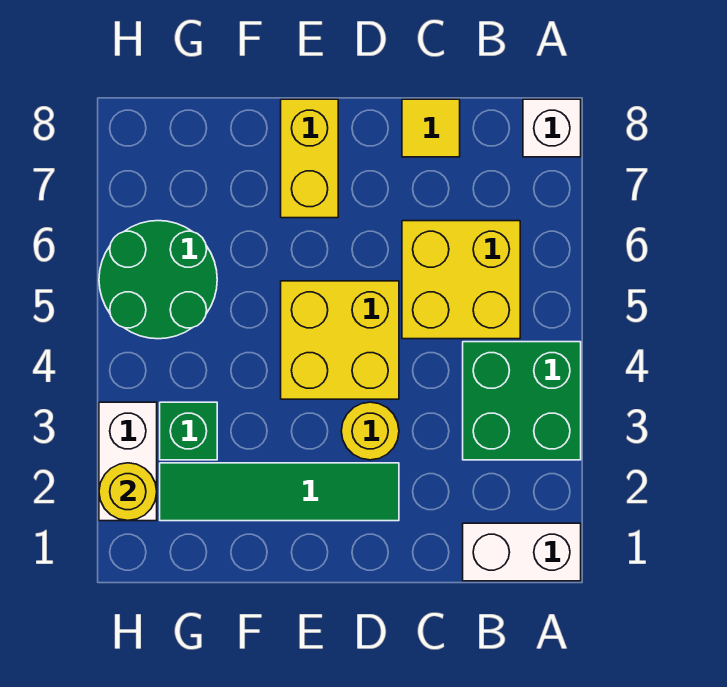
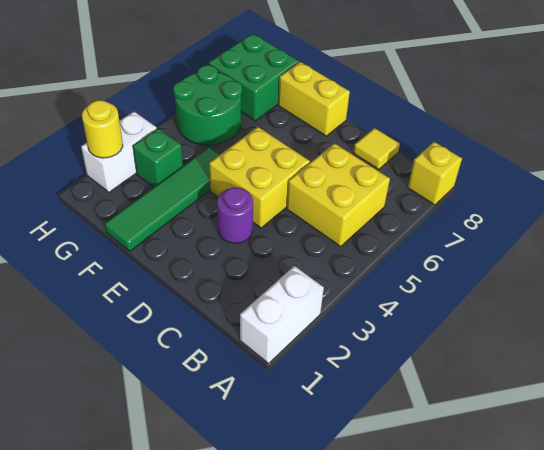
white 1x2 brick [463,523,581,581] -> white 1x2 brick turned to [240,266,324,363]
green 2x2 brick [463,342,581,460] -> green 2x2 brick moved to [209,33,299,121]
white 1x1 brick [523,99,581,157] -> yellow 1x1 brick [408,142,462,205]
green 1x4 tile [160,463,399,521] -> green 1x4 tile turned to [105,148,219,251]
yellow 1x1 round brick [341,402,399,460] -> purple 1x1 round brick [217,188,253,243]
yellow 1x2 brick [281,99,338,218] -> yellow 1x2 brick turned to [278,62,350,136]

